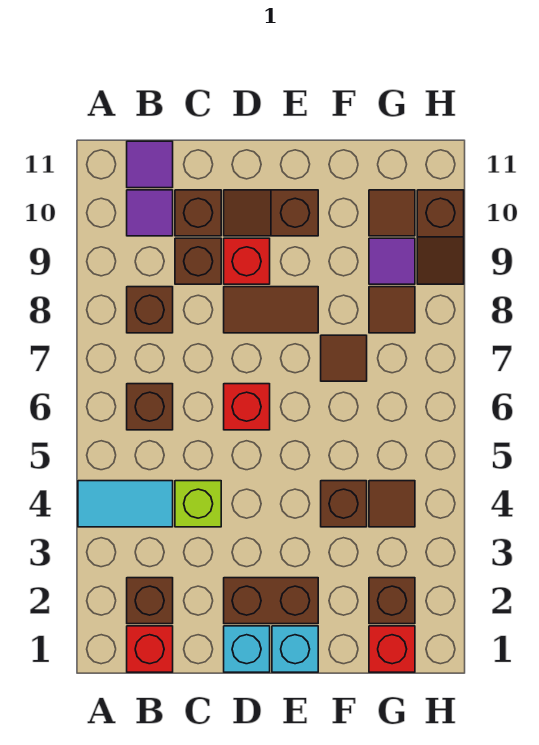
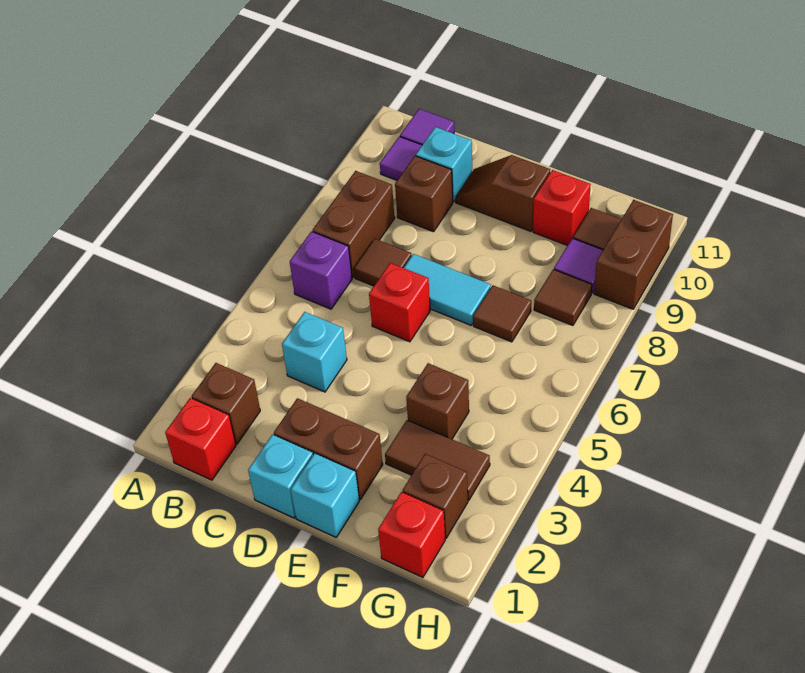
cyan 1x2 tile [78,481,173,527] -> cyan 1x2 tile moved to [404,254,491,325]
brown 1x1 brick [127,384,173,430] -> purple 1x1 brick [290,231,352,309]
brown 1x1 brick [127,287,173,333] -> brown 1x2 brick [313,171,395,278]
lime 1x1 brick [175,481,221,527] -> cyan 1x1 brick [282,312,347,392]
brown 1x1 brick [175,190,221,236] -> cyan 1x1 brick [416,127,472,202]
brown 1x2 tile [224,287,318,333] -> brown 1x2 tile moved to [385,420,490,500]
red 1x1 brick [224,238,270,284] -> red 1x1 brick moved to [533,170,591,246]
brown 1x1 tile [369,481,415,527] -> brown 1x1 tile moved to [354,239,412,286]
brown 1x2 slope [417,190,464,284] -> brown 1x2 brick [594,200,673,309]

